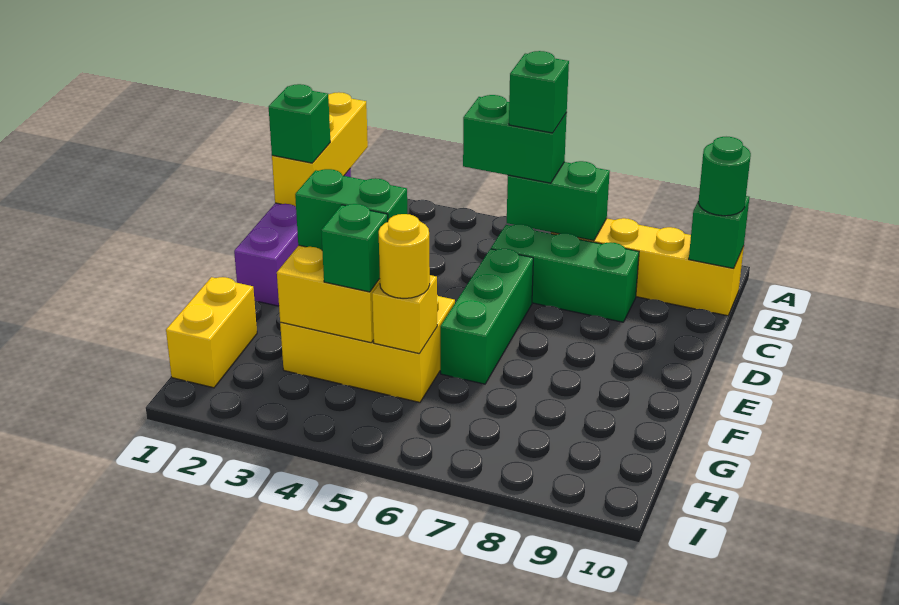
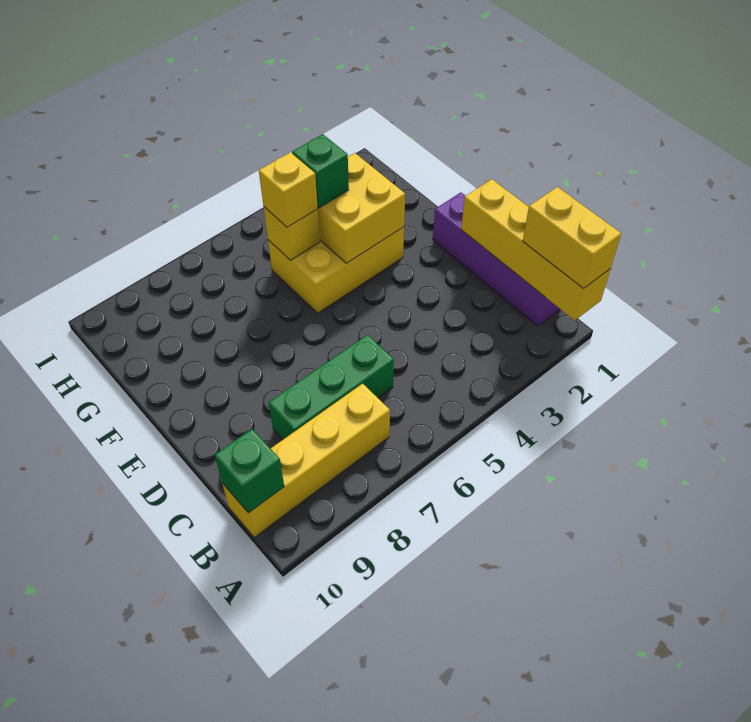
yellow 1x3 brick [272,92,368,207] -> yellow 1x4 brick [461,179,611,321]
green 1x2 brick [463,95,567,183] -> none
green 1x2 brick [507,161,610,241] -> none
green 1x1 brick [509,51,569,133] -> none
green 1x1 round brick [698,137,751,216] -> none
green 1x1 brick [269,84,330,163] -> none
green 1x3 brick [440,249,533,384] -> none
green 1x2 brick [295,169,407,250] -> none
yellow 1x2 brick [166,277,257,388] -> yellow 1x2 brick moved to [523,187,621,289]
yellow 1x1 round brick [379,214,430,298] -> yellow 1x1 brick [259,152,318,227]

